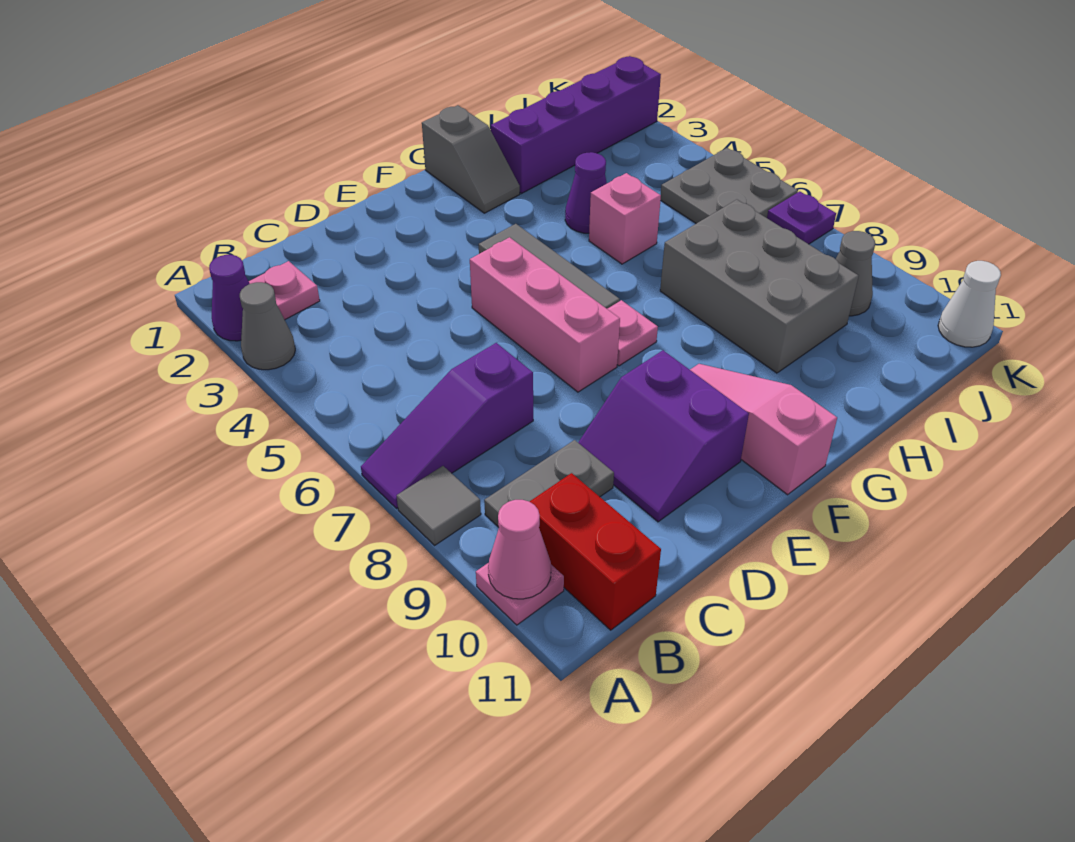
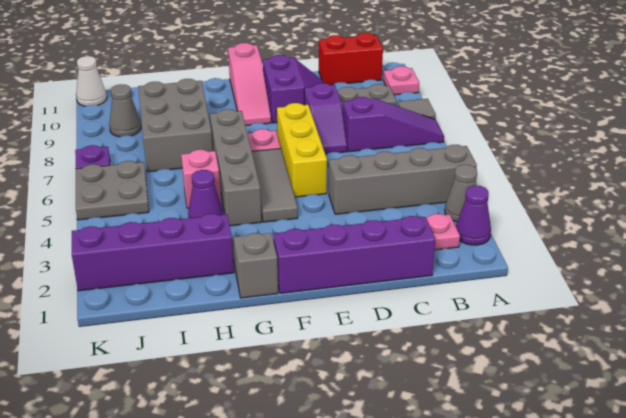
none -> grey 1x4 brick [329,145,477,214]
pink 1x1 cone [488,500,551,599] -> none
red 1x2 brick [530,473,661,630] -> red 1x2 brick turned to [319,33,383,85]
none -> purple 1x4 brick [273,216,435,293]
none -> purple 1x2 slope [304,83,347,154]
pink 1x3 brick [470,237,620,392] -> yellow 1x3 brick [277,103,327,197]
none -> grey 1x4 brick [210,109,262,226]

